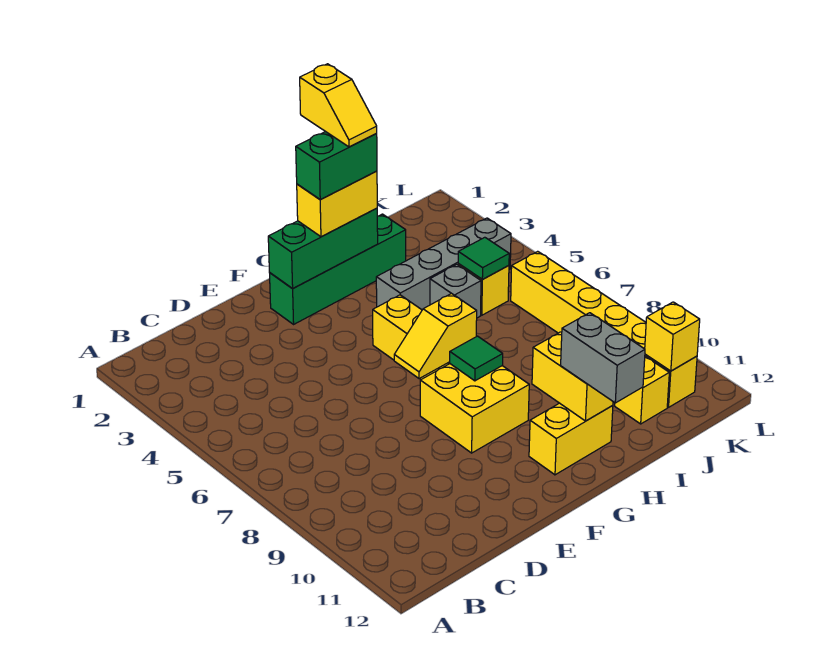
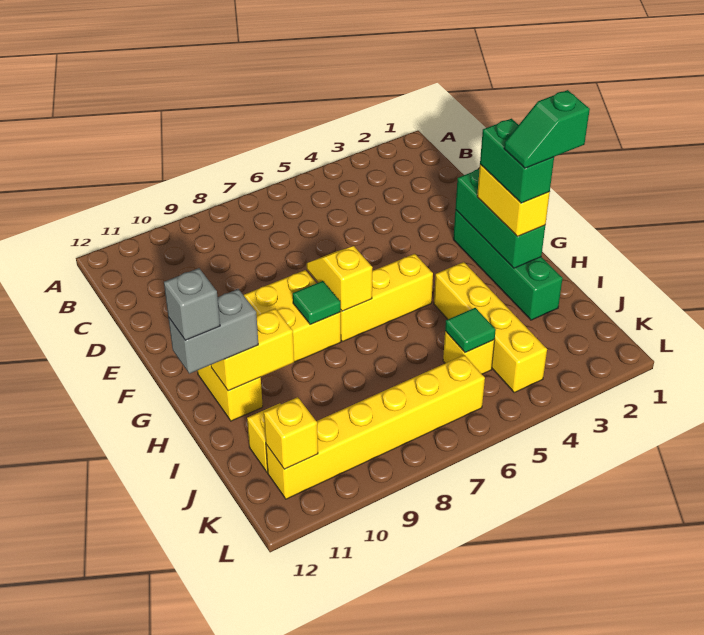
yellow 1x2 slope [300,64,377,147] -> green 1x2 slope [504,90,590,168]
grey 1x4 brick [376,218,511,310] -> yellow 1x4 brick [434,262,547,393]
grey 1x1 brick [430,264,481,318] -> grey 1x1 brick moved to [164,268,220,340]

